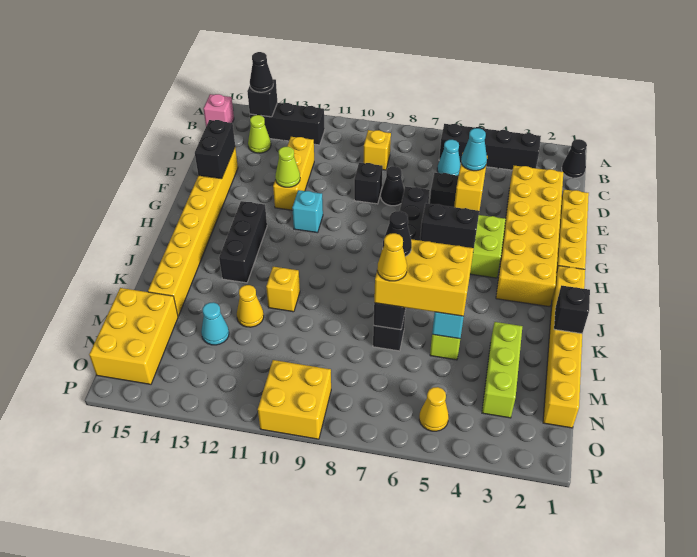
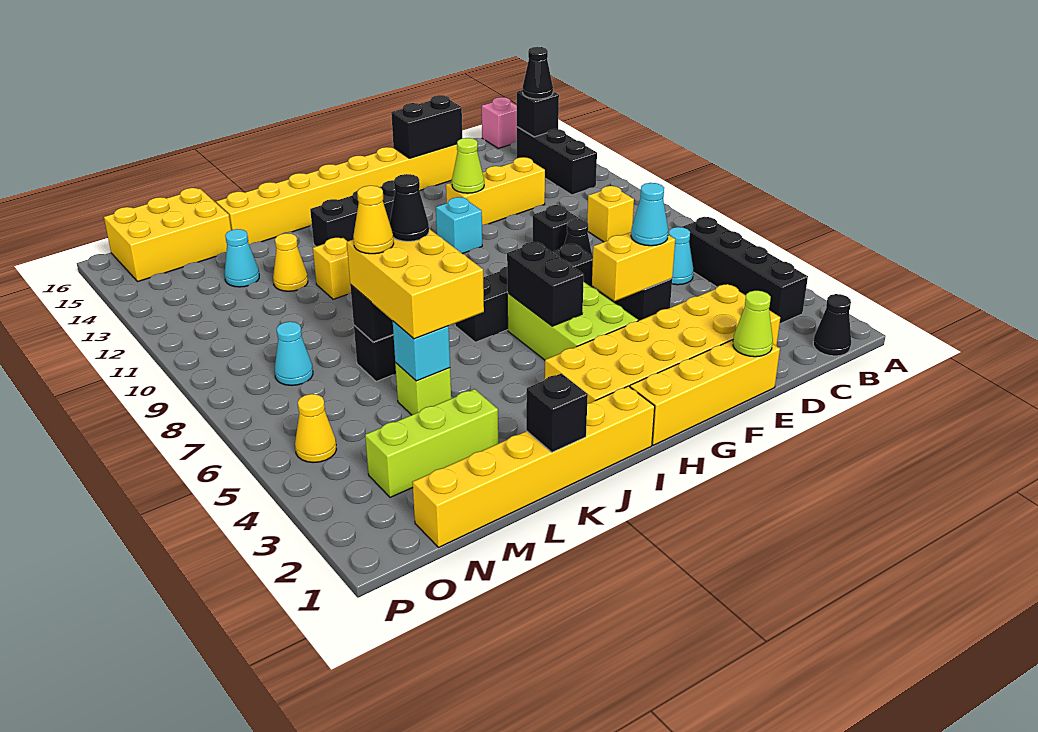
lime 1x1 cone [248,115,271,153] -> lime 1x1 cone moved to [733,291,773,357]
none -> cyan 1x1 cone [275,322,313,385]
yellow 2x2 brick [258,360,331,439] -> none

